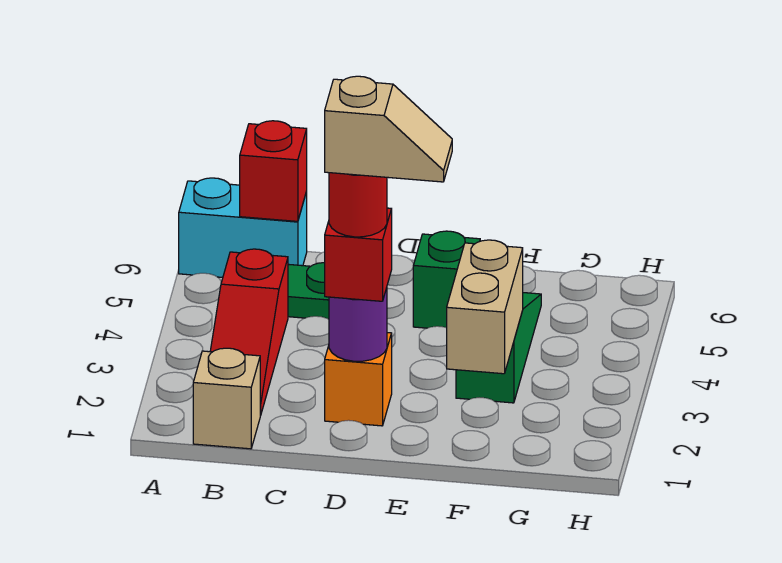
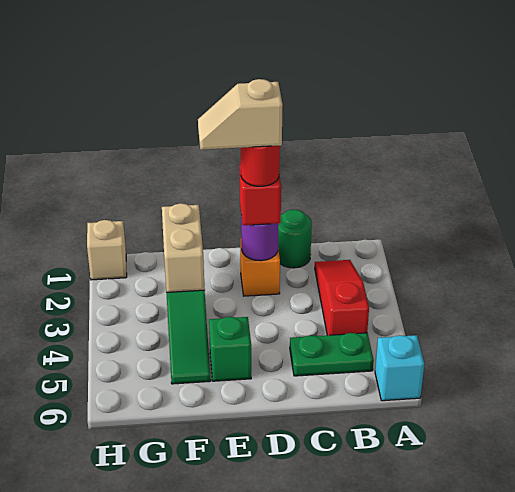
cyan 1x2 brick [179,178,307,277] -> cyan 1x1 brick [375,335,425,401]
tan 1x1 brick [193,348,260,449] -> tan 1x1 brick moved to [87,220,127,280]
red 1x1 brick [240,121,307,221] -> none
none -> green 1x1 round brick [278,209,312,268]

